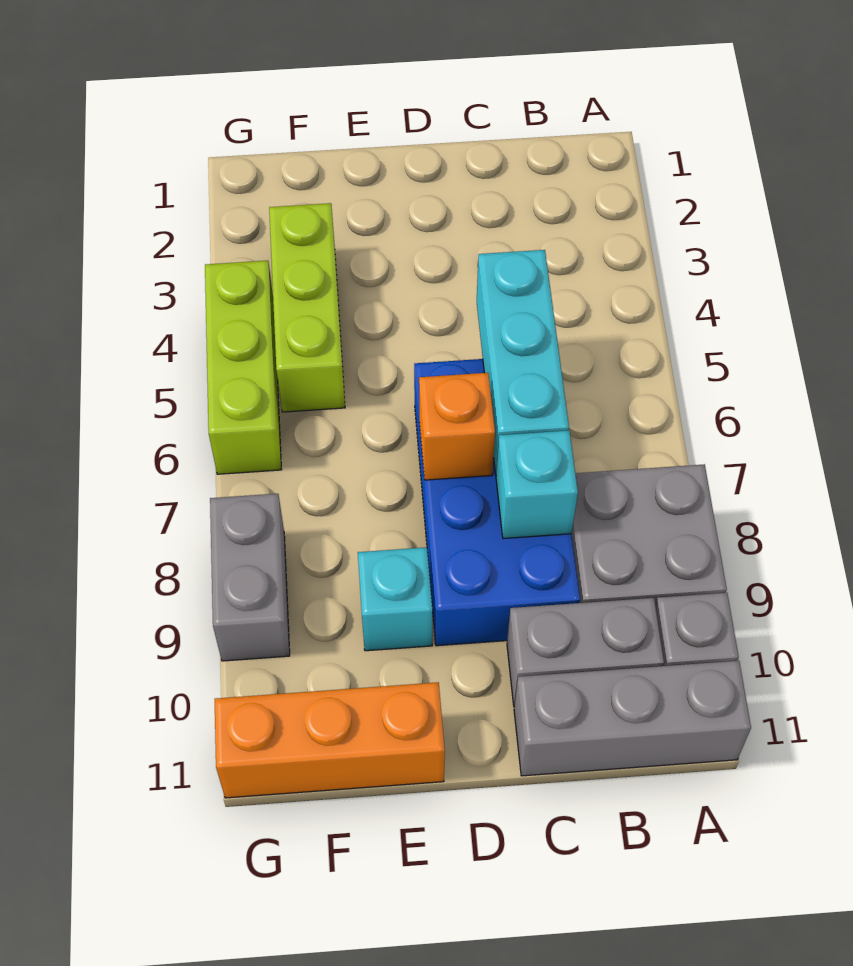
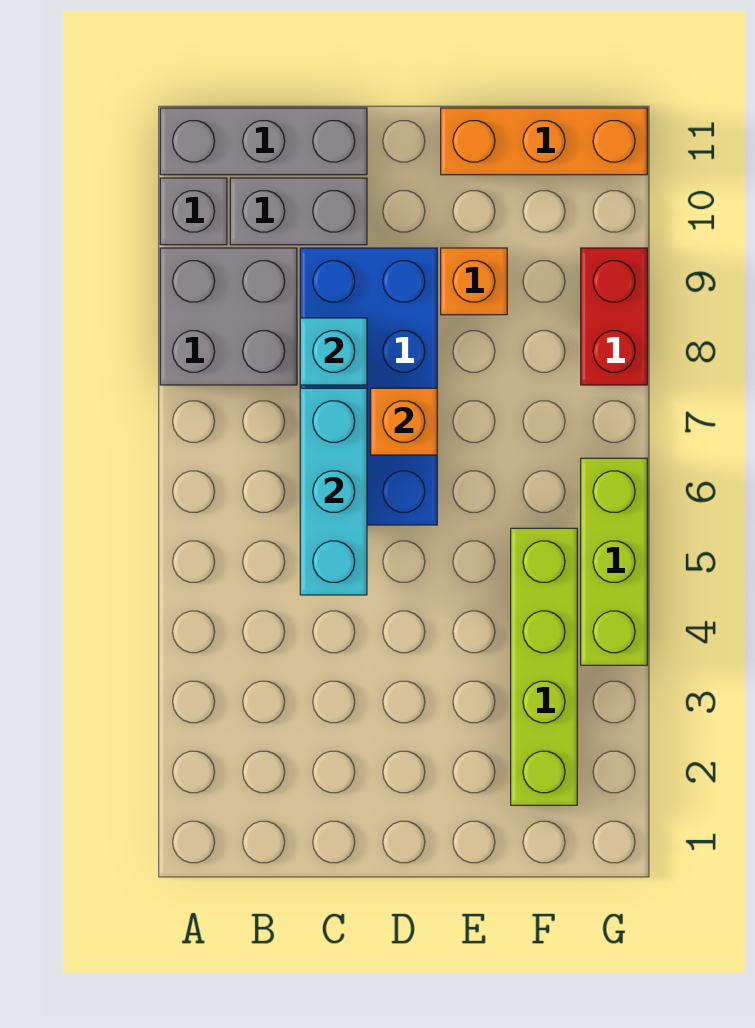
cyan 1x1 brick [358,547,432,651] -> orange 1x1 brick [441,248,507,315]
lime 1x3 brick [269,203,345,412] -> lime 1x4 brick [511,528,577,805]
grey 1x2 brick [210,494,290,661] -> red 1x2 brick [581,248,647,385]

